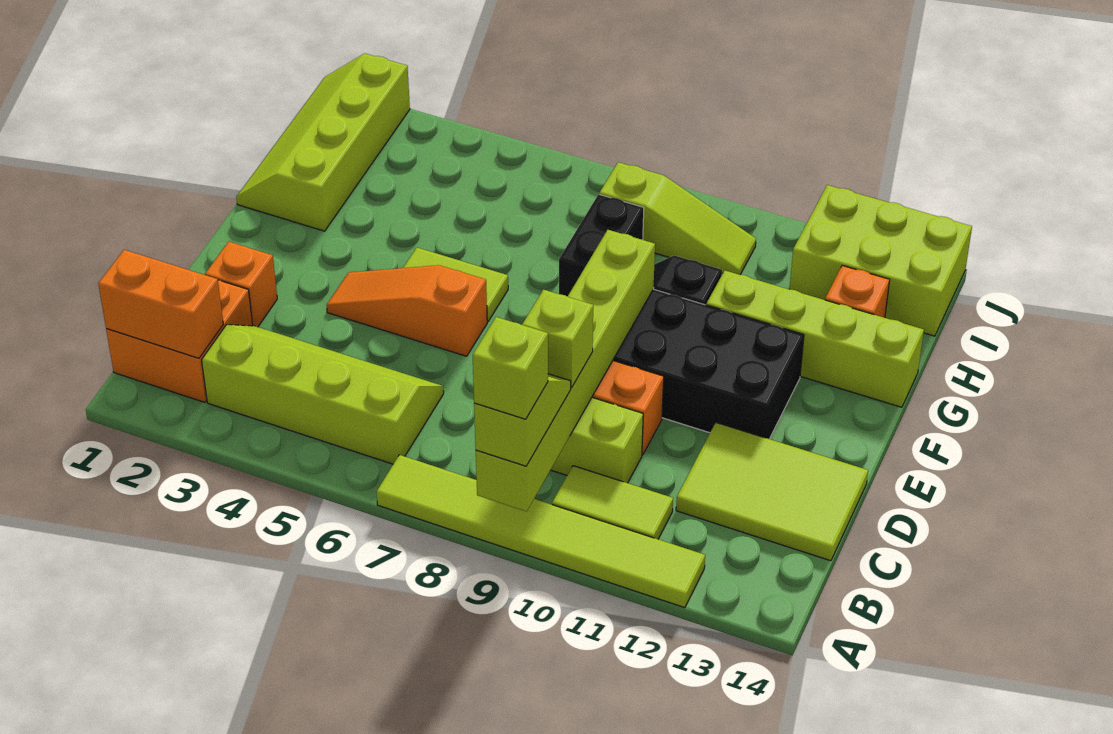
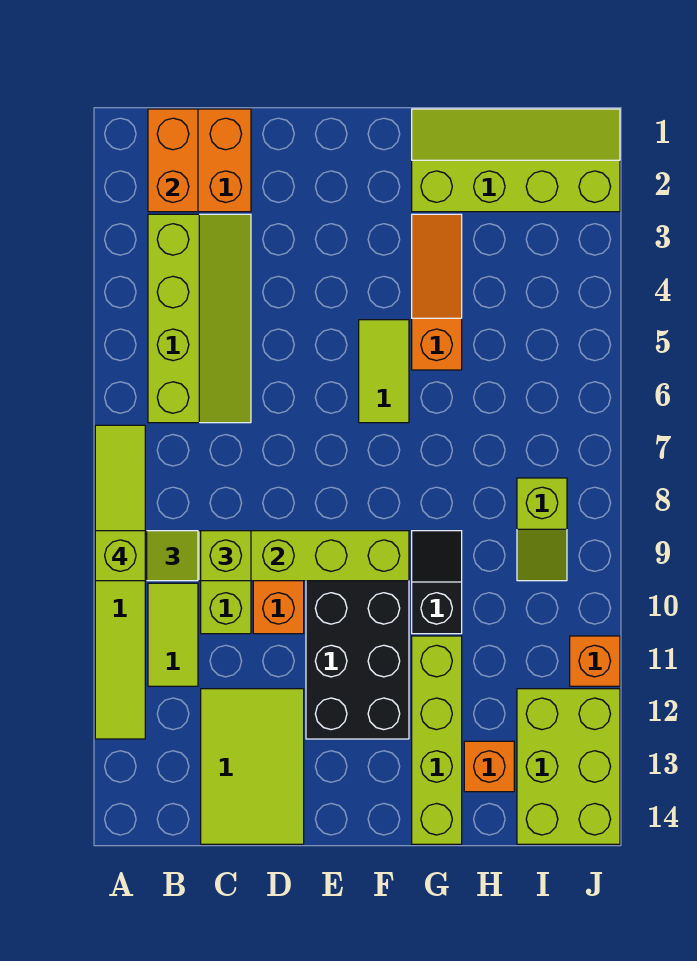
orange 1x1 brick [205,242,277,327] -> orange 1x1 brick moved to [570,636,620,686]
orange 1x3 slope [327,265,487,356] -> orange 1x3 slope moved to [412,214,462,370]
black 1x2 brick [559,194,644,296] -> none
lime 1x3 slope [599,162,756,275] -> lime 1x2 slope [517,478,567,581]

